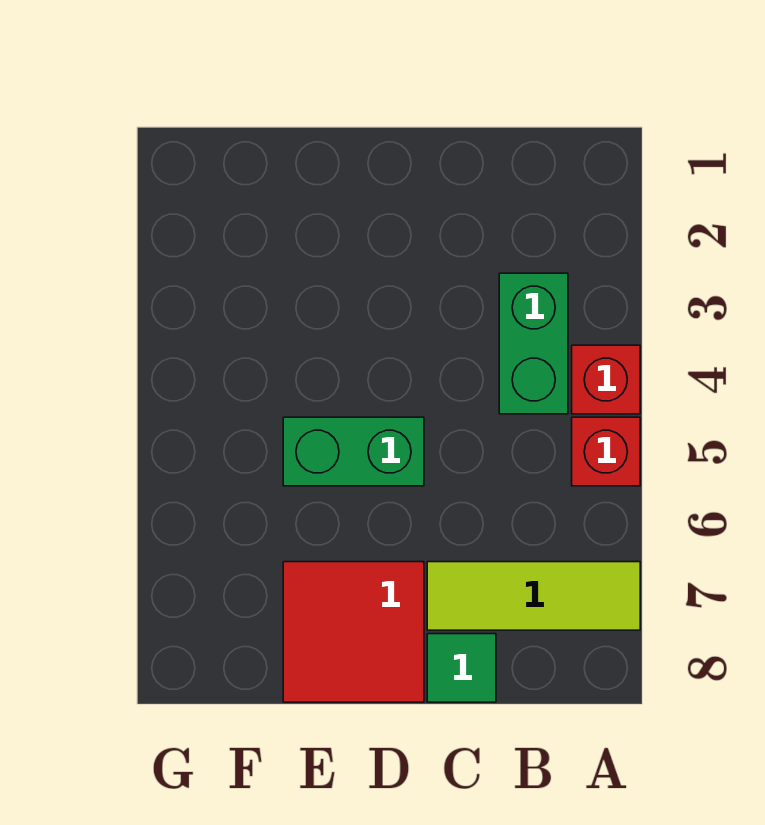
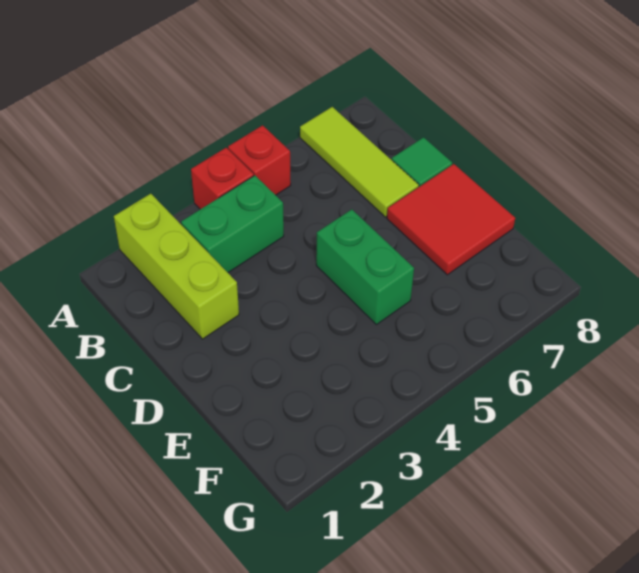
none -> lime 1x3 brick [114,194,239,339]

